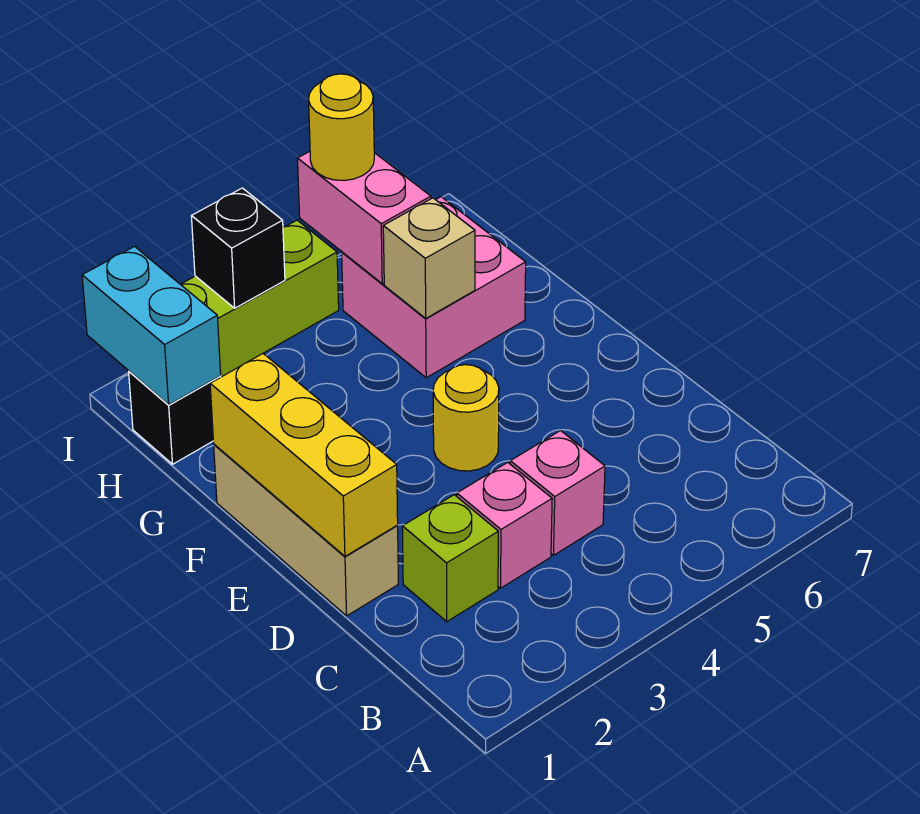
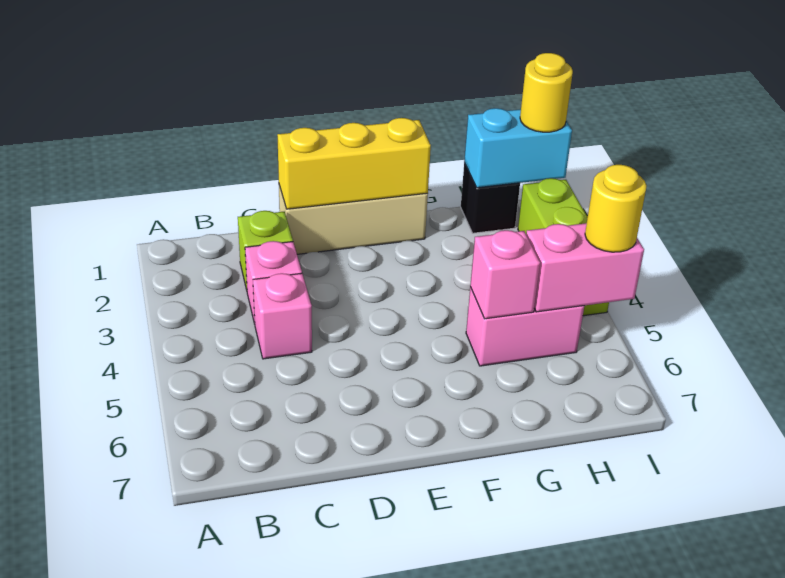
yellow 1x1 round brick [433,365,499,471] -> yellow 1x1 round brick moved to [520,53,573,132]
pink 2x2 brick [342,197,526,378] -> pink 1x2 brick [466,287,584,366]
tan 1x1 brick [383,198,475,319] -> pink 1x1 brick [470,230,540,319]
black 1x1 brick [191,188,285,308] -> none

